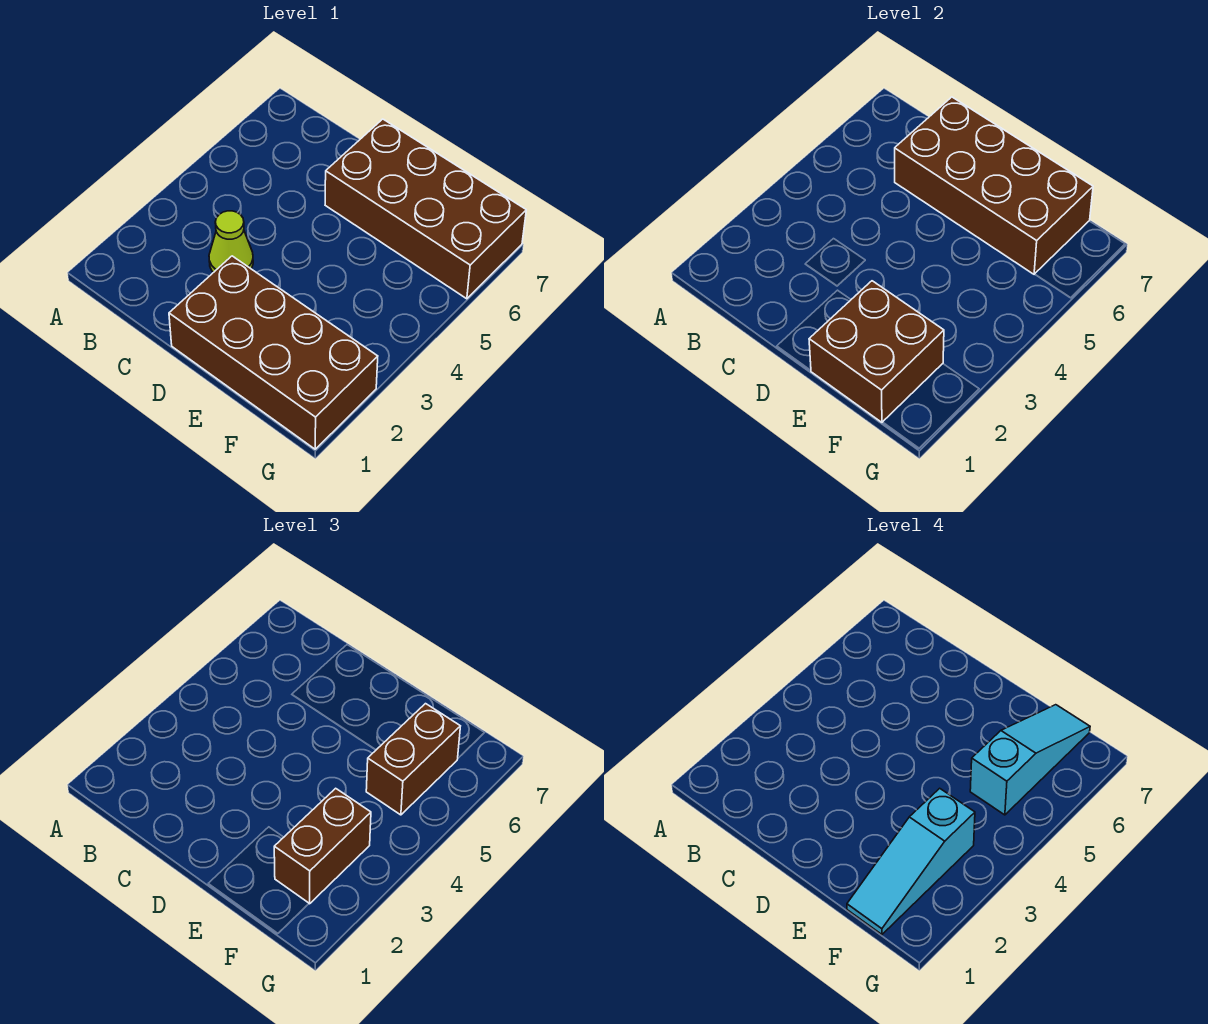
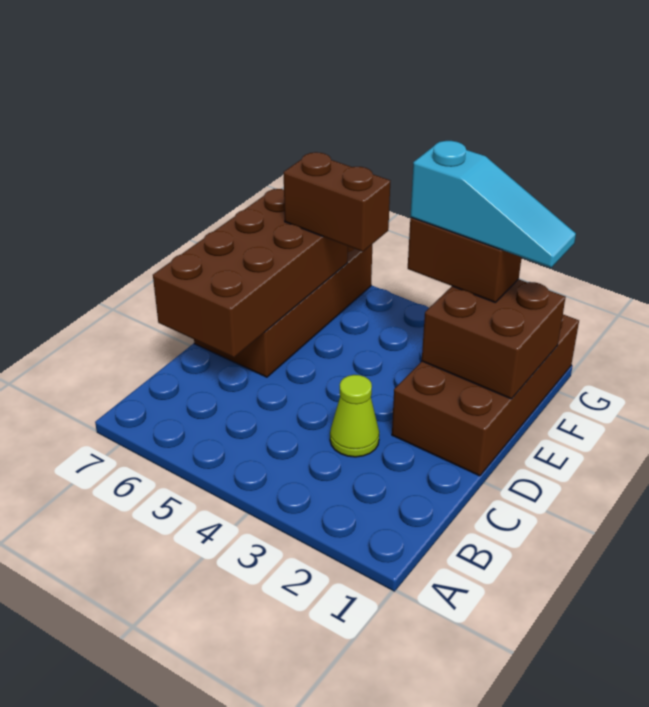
cyan 1x3 slope [970,705,1090,815] -> none

